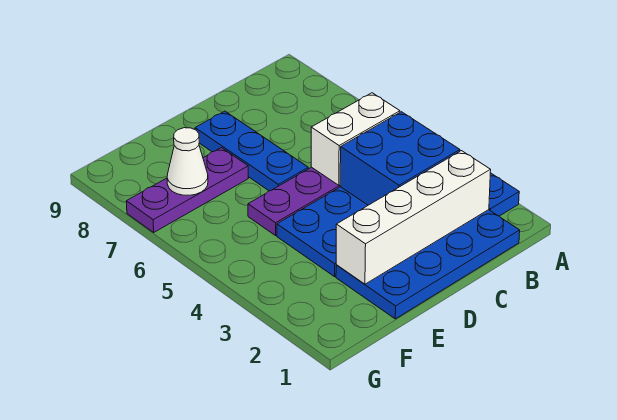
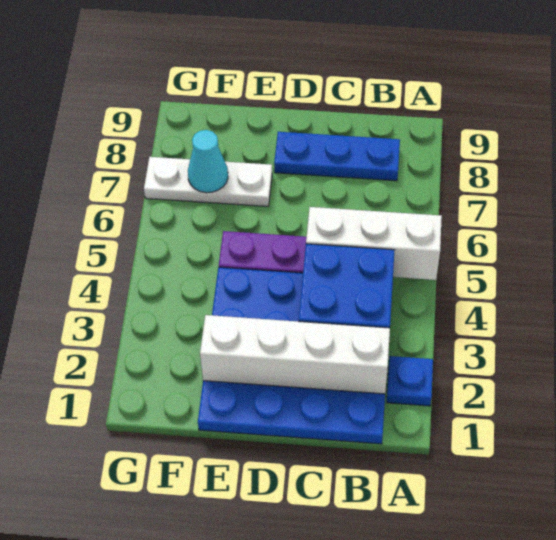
white 1x2 brick [311,93,400,185] -> white 1x3 brick [306,207,442,280]
blue 1x3 plate [195,111,308,191] -> blue 1x3 plate turned to [274,132,400,181]
purple 1x3 plate [126,148,248,232] -> white 1x3 plate [144,157,272,206]
white 1x1 cone [167,128,208,195] -> cyan 1x1 cone [188,130,228,193]

